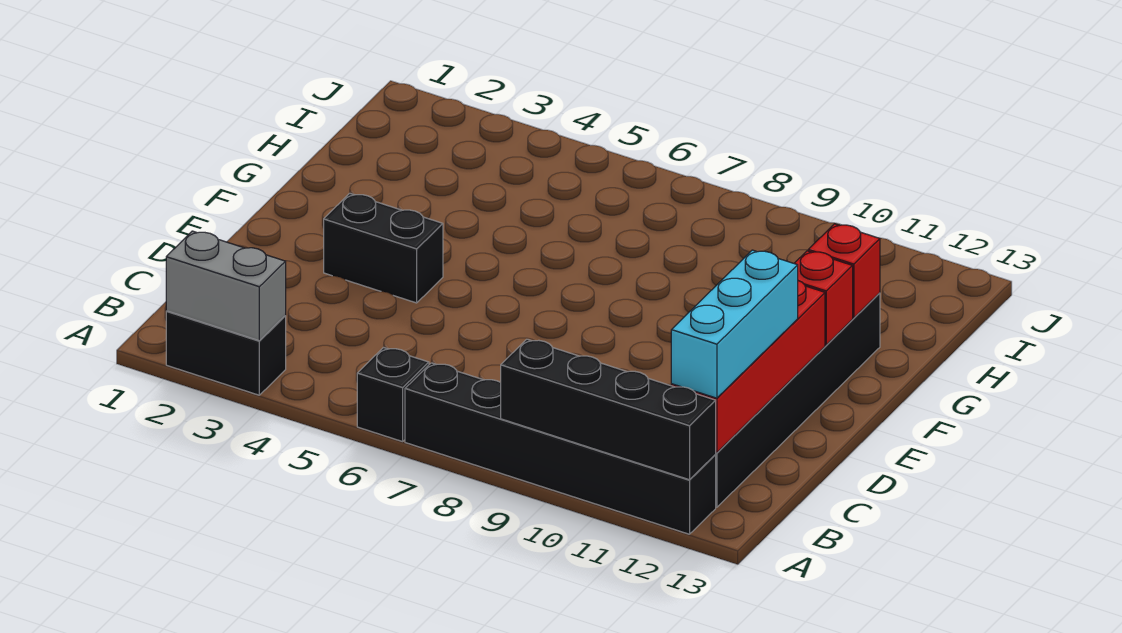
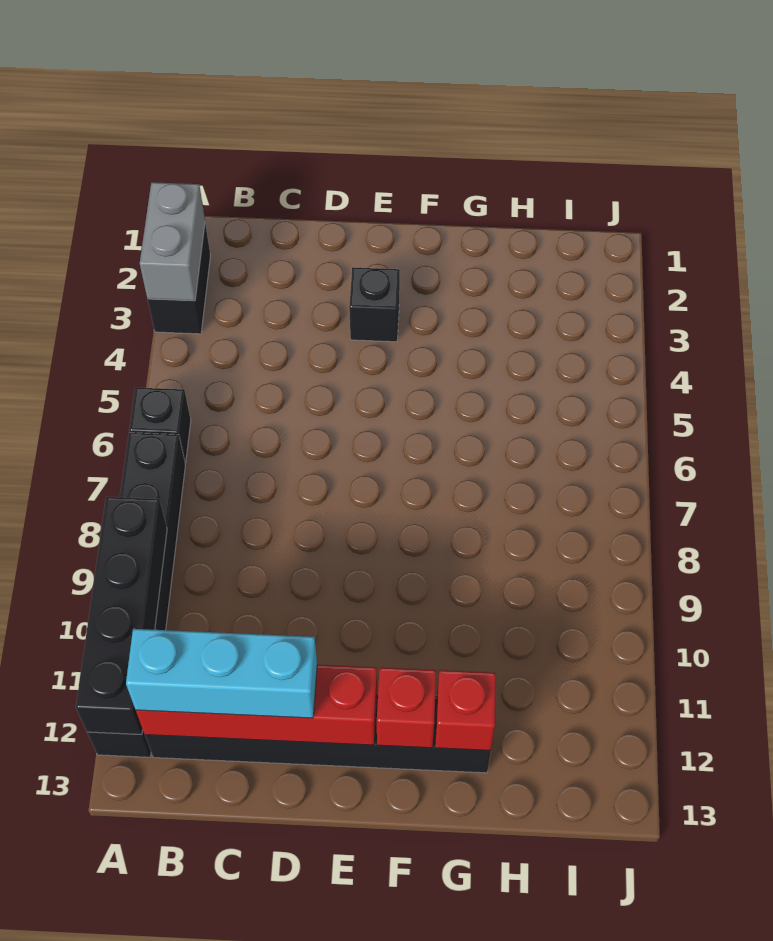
black 1x2 brick [324,193,443,303] -> black 1x1 brick [349,267,400,342]

